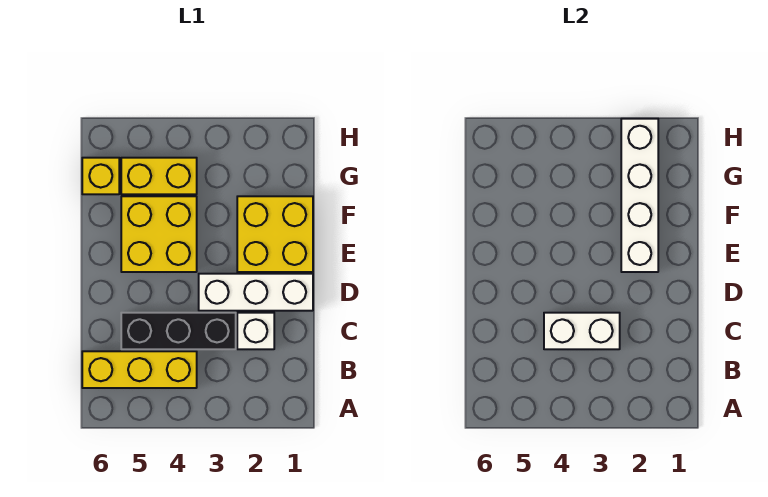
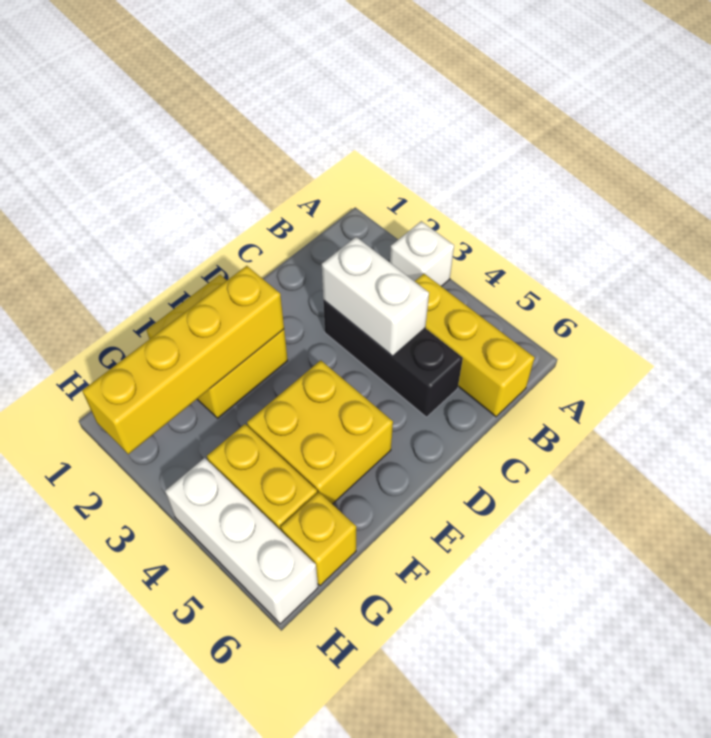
white 1x1 brick [237,313,274,349] -> white 1x1 brick moved to [390,221,454,286]
white 1x3 brick [199,274,313,311] -> white 1x3 brick moved to [165,458,318,624]
white 1x4 brick [621,119,658,272] -> yellow 1x4 brick [82,266,284,454]

